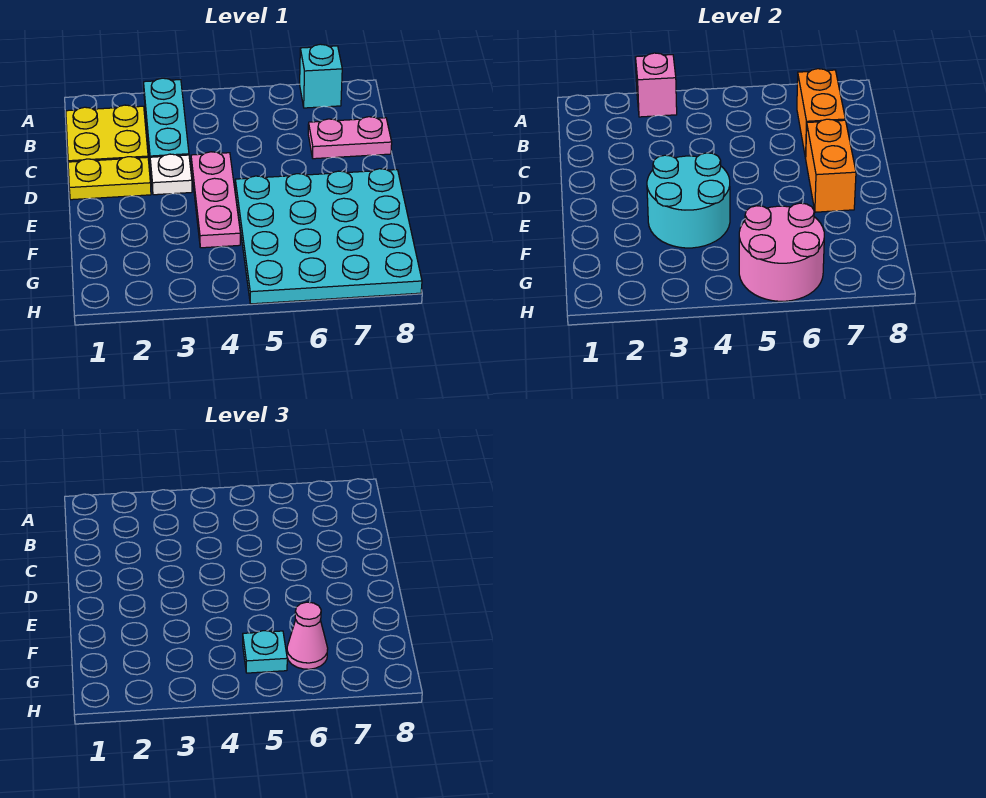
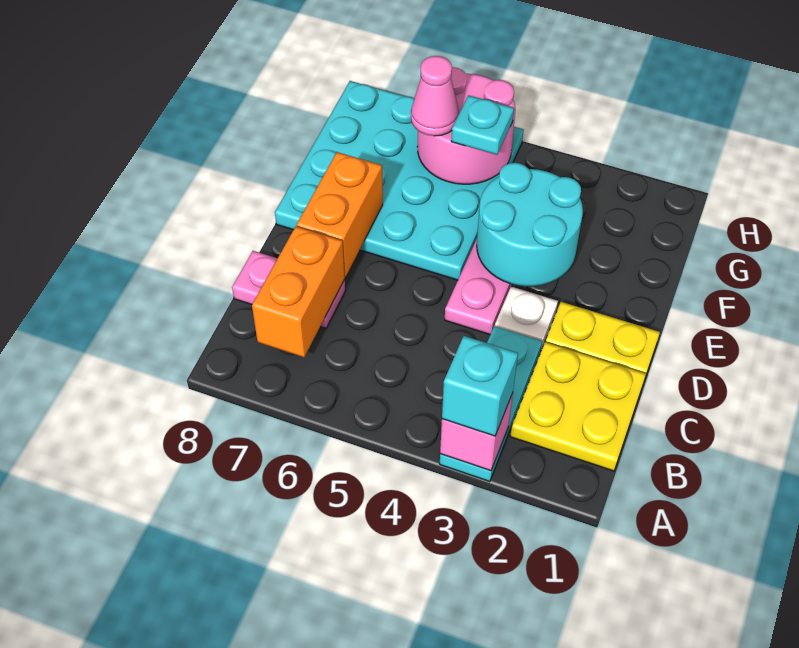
cyan 1x1 brick [300,44,342,108] -> cyan 1x1 brick moved to [442,336,518,436]

